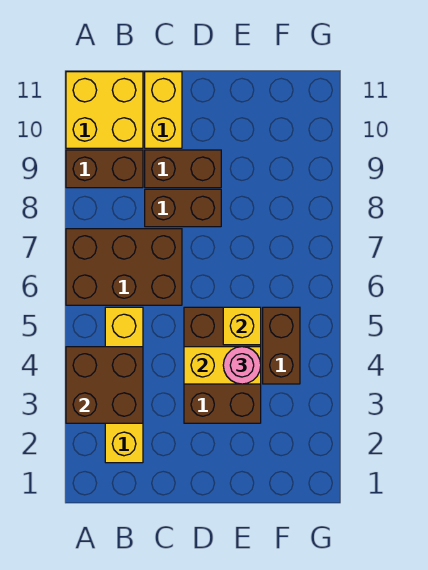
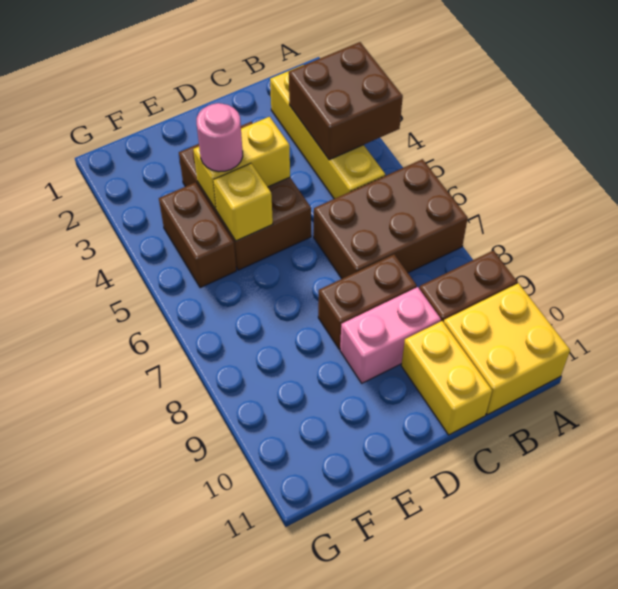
brown 1x2 brick [145,150,221,188] -> pink 1x2 brick [340,287,441,383]

